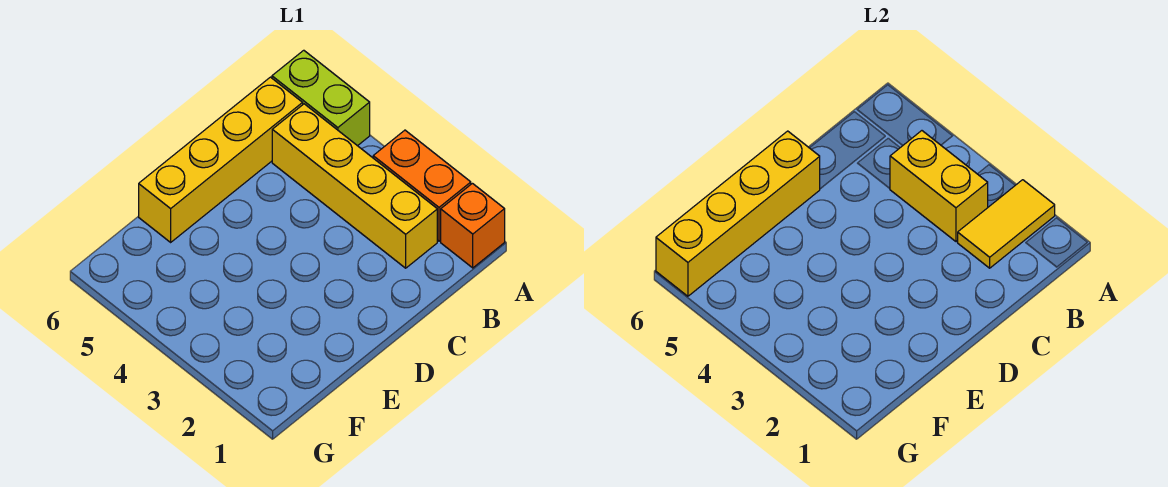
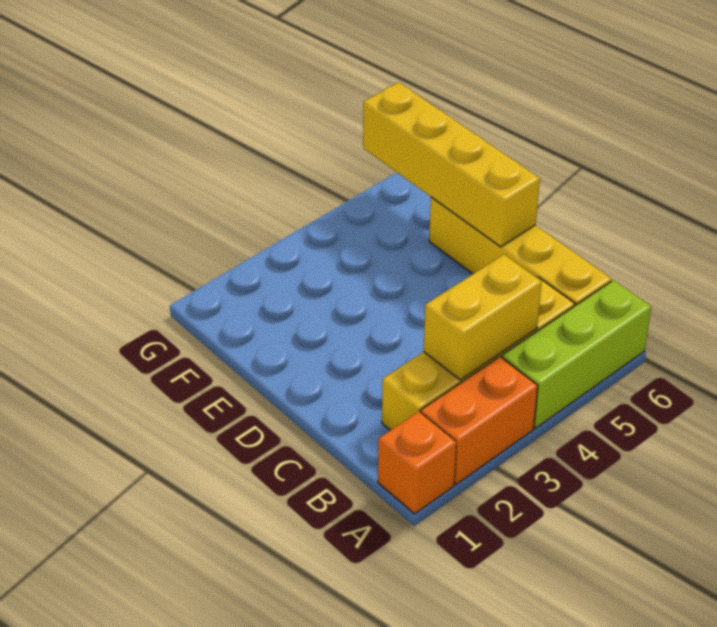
yellow 1x2 tile [958,180,1055,268] -> none
lime 1x2 brick [272,50,370,146] -> lime 1x3 brick [502,280,651,428]

